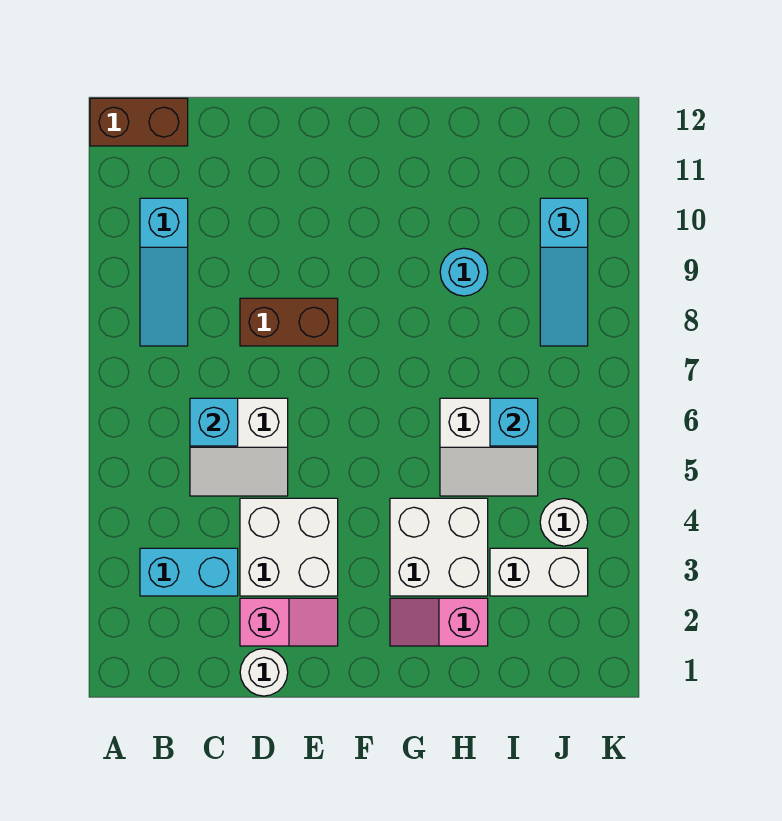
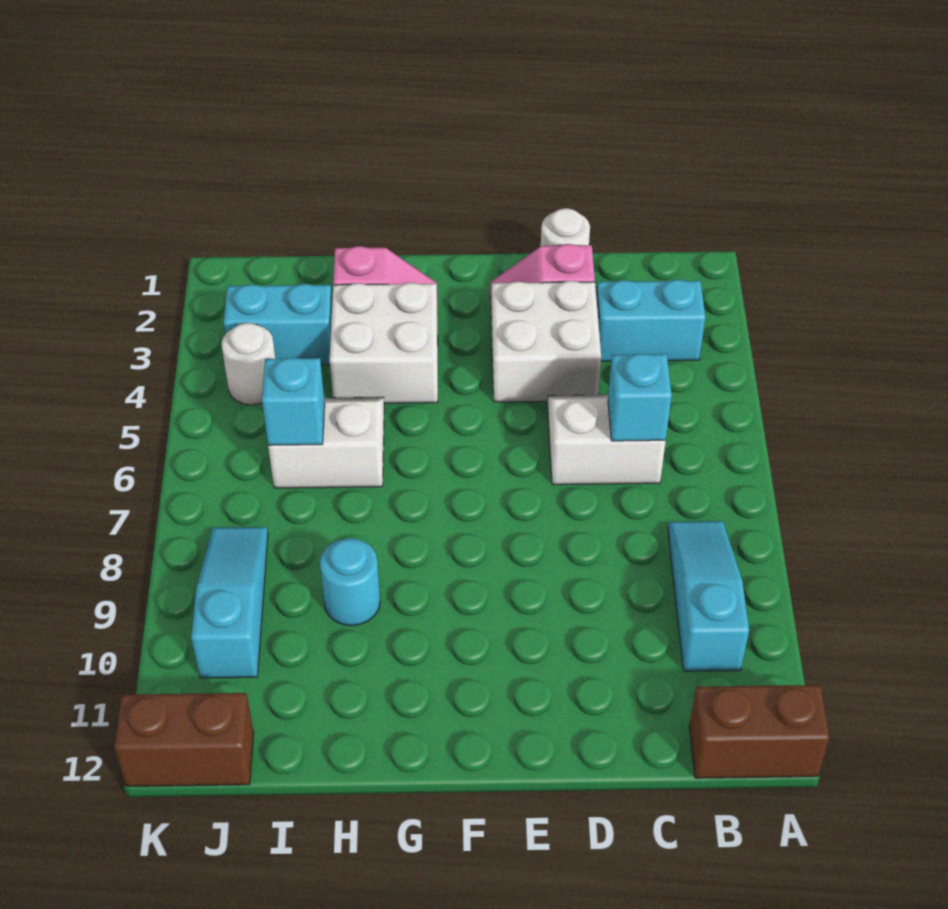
brown 1x2 brick [240,298,338,346] -> brown 1x2 brick moved to [114,693,254,786]
white 1x2 brick [490,548,588,596] -> cyan 1x2 brick [224,284,332,365]

